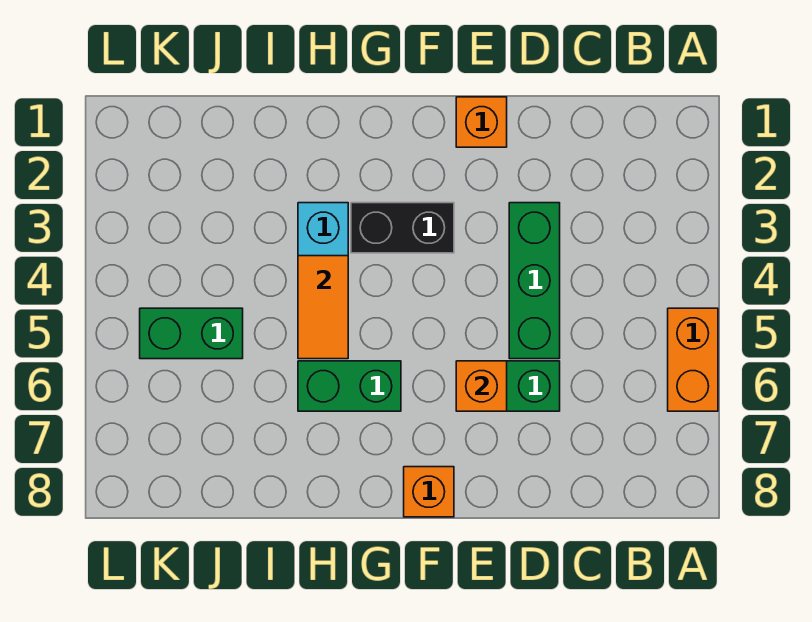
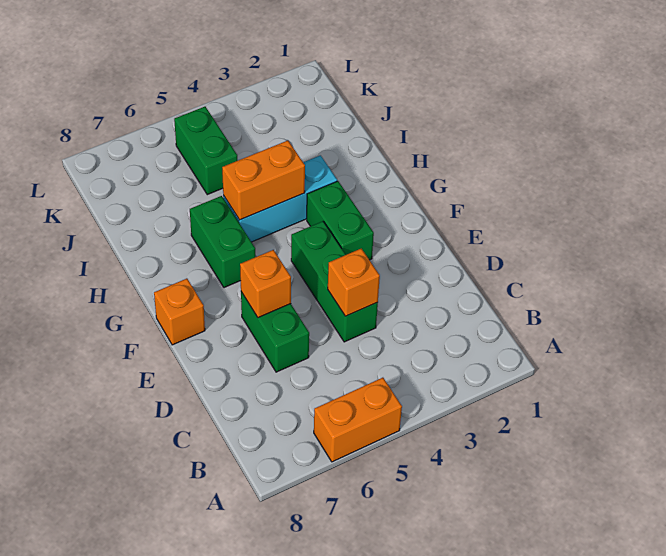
green 1x3 brick [509,203,560,359] -> green 1x3 brick turned to [291,221,378,342]
orange 1x1 brick [456,97,507,147] -> orange 1x1 brick moved to [328,249,380,316]
black 1x2 brick [351,203,454,253] -> green 1x2 brick [307,181,374,260]
orange 1x2 tile [298,256,348,359] -> orange 1x2 brick [222,141,305,220]

